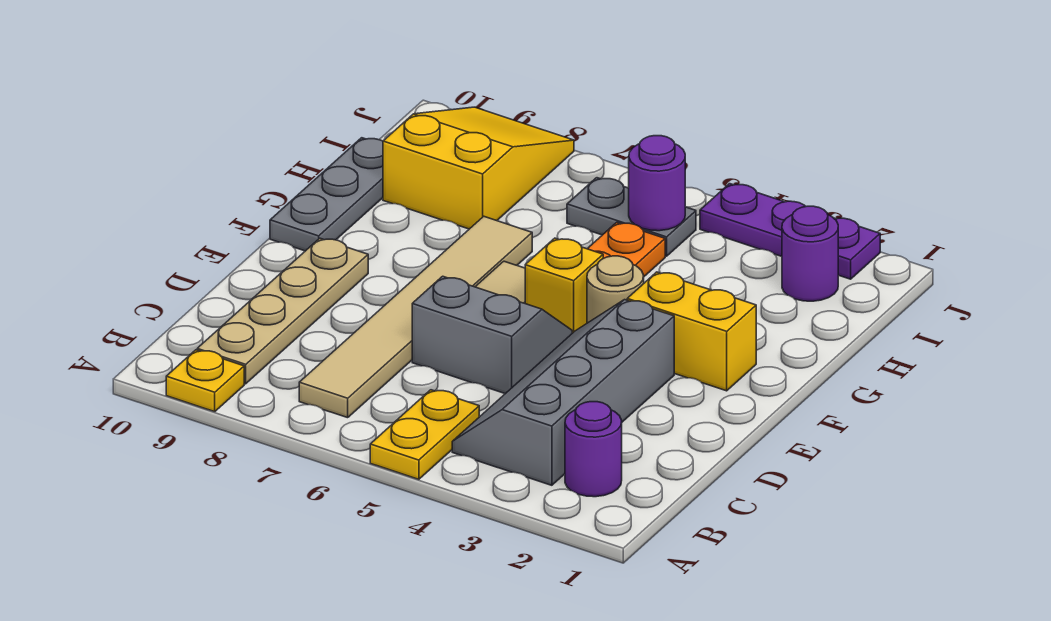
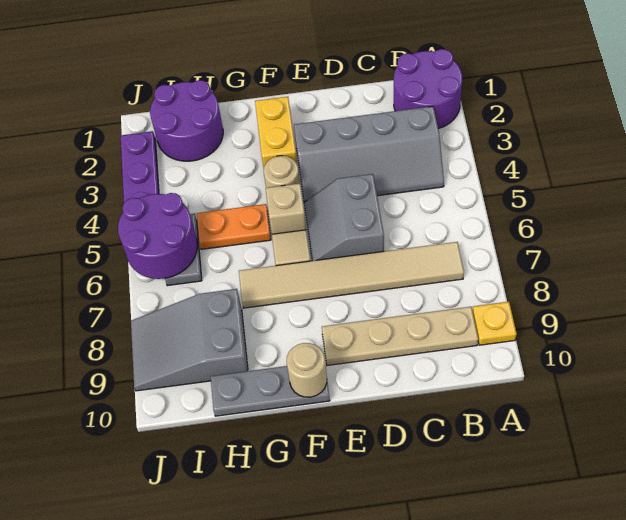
yellow 1x2 plate [370,390,479,479] -> none
purple 1x1 round brick [565,402,622,497] -> purple 2x2 round brick [394,49,462,129]
yellow 1x1 brick [525,238,603,333] -> tan 1x1 brick [266,183,306,234]
none -> tan 1x1 round brick [287,343,327,397]
yellow 2x3 slope [383,107,574,229] -> grey 2x3 slope [131,289,248,391]
purple 1x1 round brick [782,206,838,301] -> purple 2x2 round brick [150,80,223,161]
purple 1x1 round brick [629,136,686,231] -> purple 2x2 round brick [118,193,197,279]

